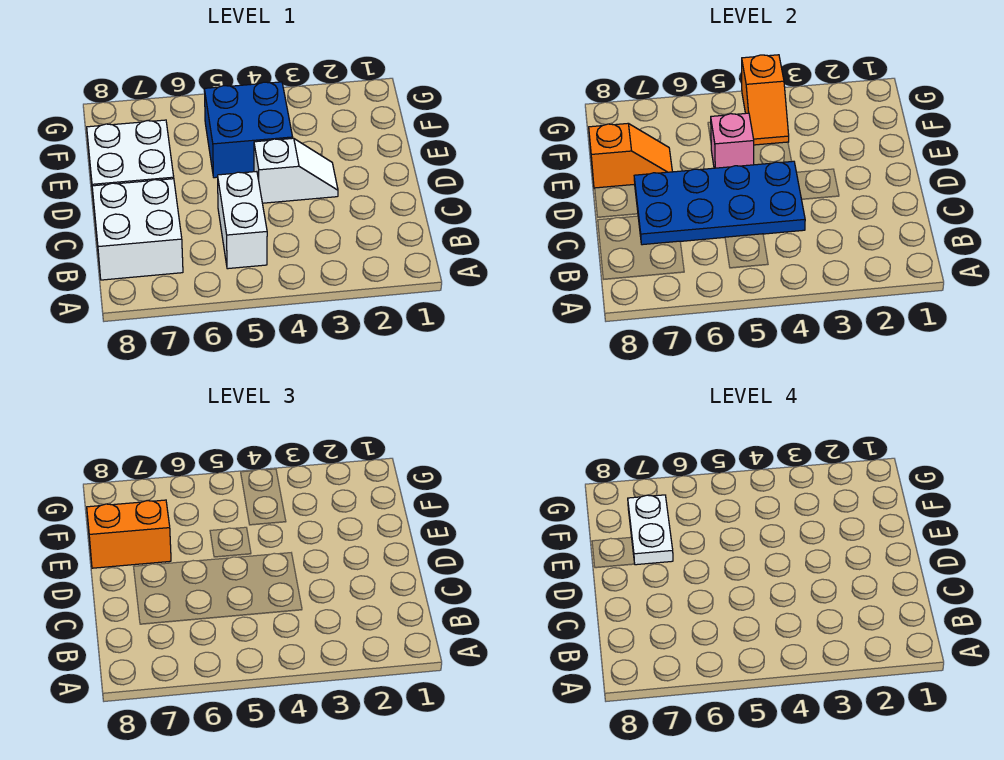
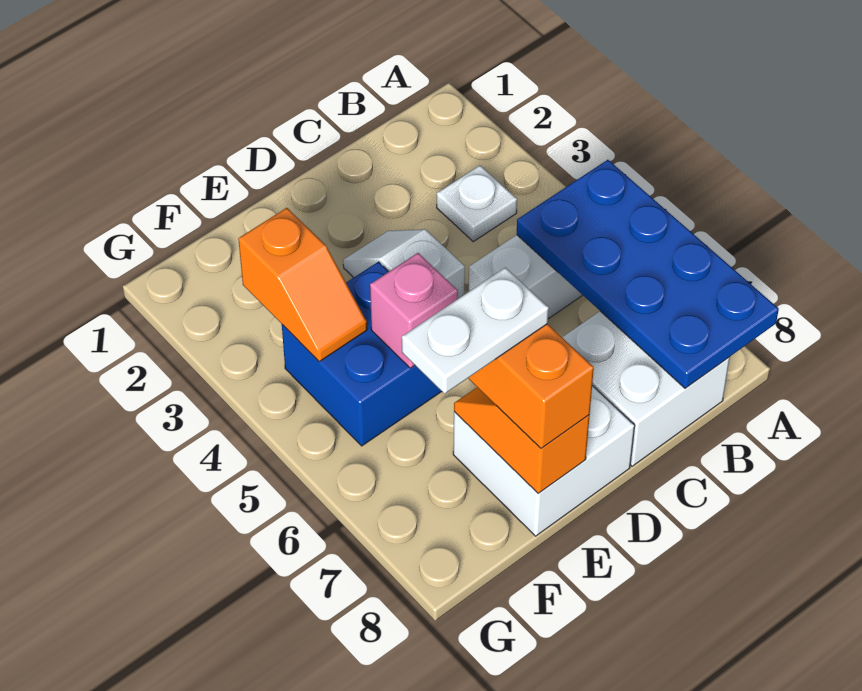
none -> white 1x1 plate [437,165,517,242]
blue 2x4 plate [634,161,805,245] -> blue 2x4 plate moved to [517,160,779,388]
orange 1x2 slope [742,55,789,145] -> orange 1x2 slope turned to [238,208,367,361]

